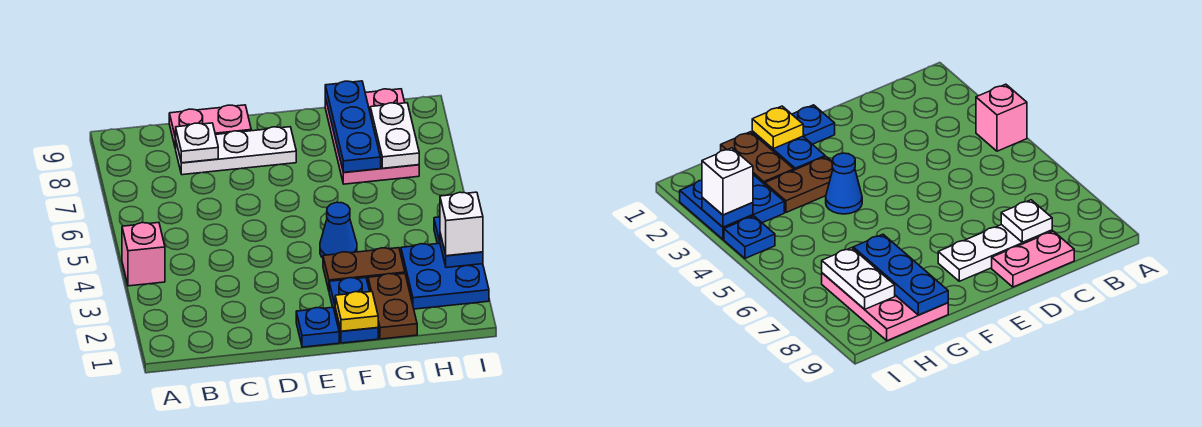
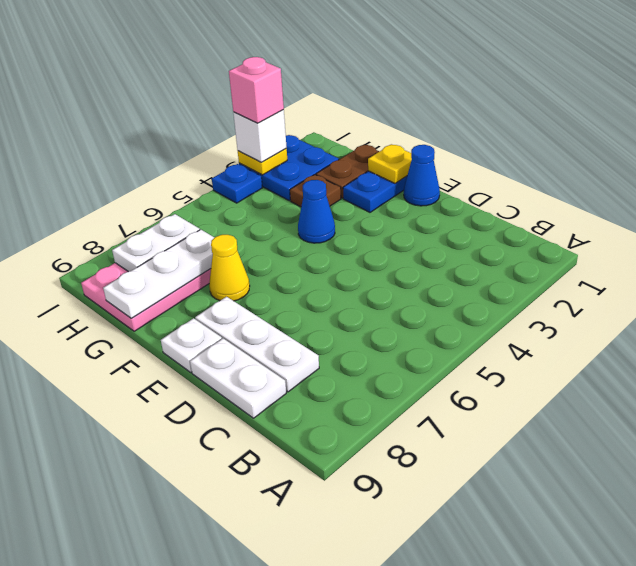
pink 1x1 brick [122,223,165,286] -> pink 1x1 brick moved to [229,57,284,123]
white 1x1 plate [175,123,218,163] -> white 1x1 plate moved to [161,318,222,372]
pink 1x2 plate [169,105,251,149] -> white 1x2 plate [190,339,286,418]
blue 1x1 plate [296,307,339,347] -> blue 1x1 cone [404,145,440,206]
brown 1x2 plate [323,248,405,290] -> brown 1x1 plate [290,175,341,207]
none -> yellow 1x1 cone [209,235,250,301]
blue 1x3 plate [325,81,381,172] -> white 1x3 plate [103,230,214,318]
blue 1x1 plate [440,234,483,268] -> yellow 1x1 plate [238,149,287,175]

